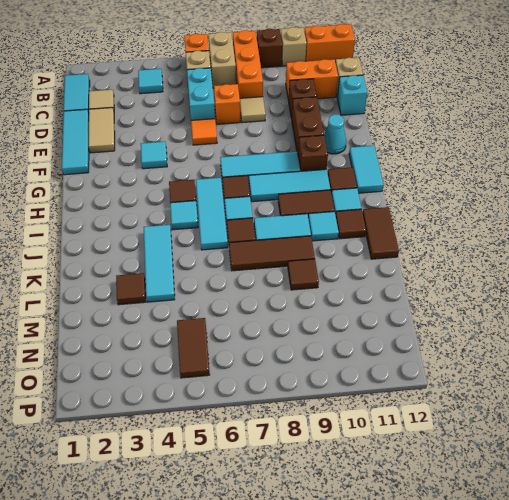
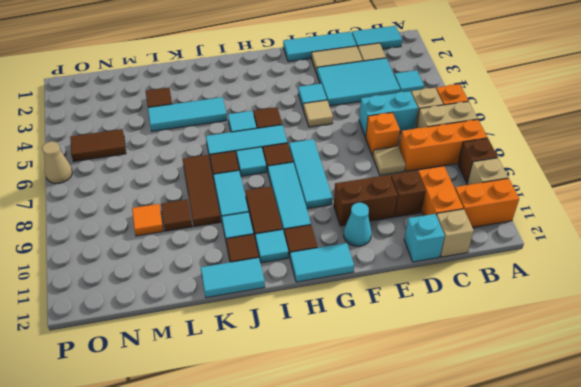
orange 1x2 brick [304,24,355,62] -> orange 1x2 brick turned to [455,178,519,227]
none -> cyan 2x3 tile [317,58,400,106]
orange 1x1 tile [191,119,217,145] -> orange 1x1 tile moved to [132,204,163,236]
none -> tan 1x1 tile [303,100,333,127]
brown 1x1 brick [298,135,328,171] -> none
brown 1x2 tile [363,207,399,259] -> cyan 1x2 tile [201,258,265,298]
none -> tan 1x1 cone [42,141,72,183]

